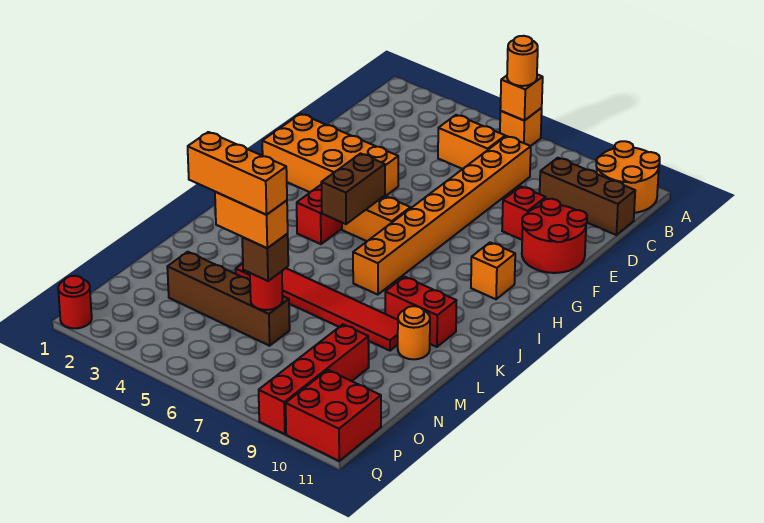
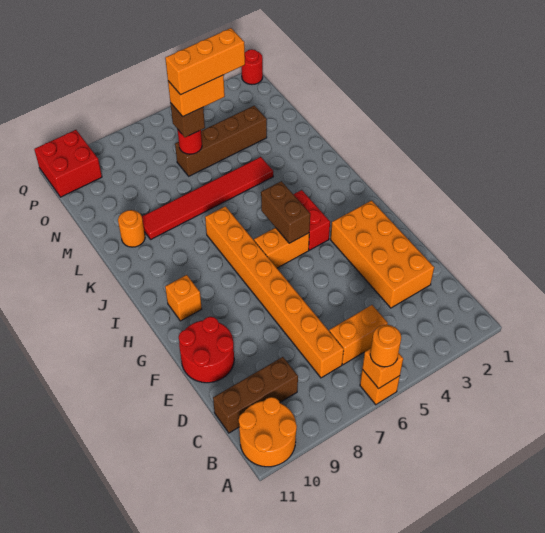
red 1x1 brick [502,186,546,240] -> none
orange 2x4 brick [262,114,398,196] -> orange 2x4 brick turned to [331,201,434,308]
red 1x2 brick [385,277,457,347] -> none
red 1x4 brick [259,324,369,434] -> none

